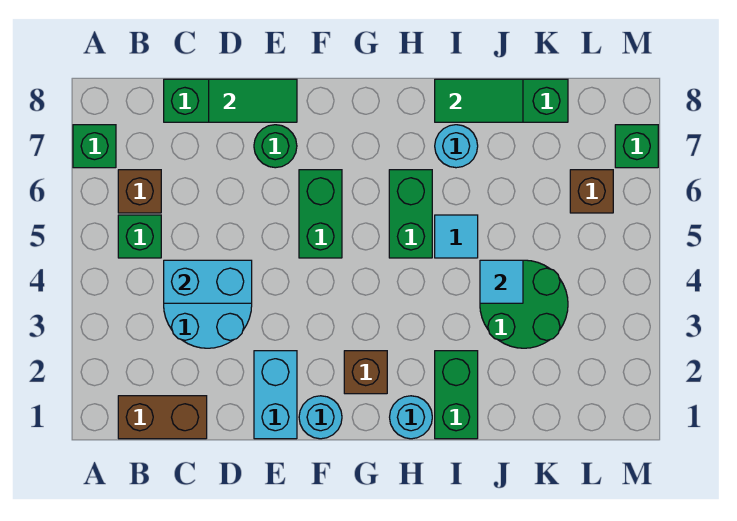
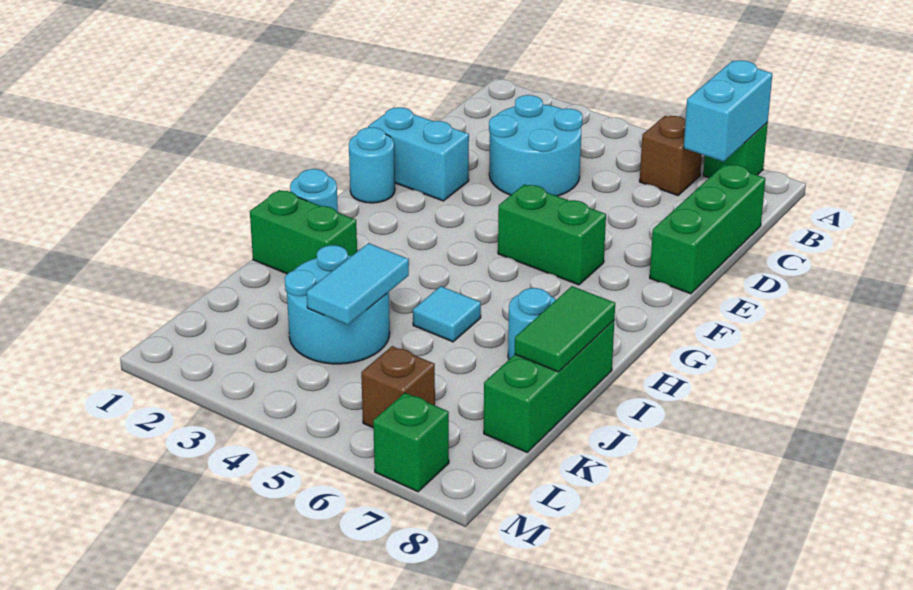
brown 1x2 brick [118,396,207,439] -> none
green 1x1 brick [118,215,161,258] -> none
cyan 1x2 brick [164,260,252,303] -> cyan 1x2 brick moved to [684,60,772,162]
green 1x2 tile [209,79,297,122] -> none
green 1x1 round brick [254,125,297,168] -> none
brown 1x1 brick [344,351,387,394] -> none
green 1x2 brick [389,170,432,258] -> none
green 2x2 round brick [480,260,568,348] -> cyan 2x2 round brick [285,245,390,364]
cyan 1x1 tile [480,260,523,303] -> cyan 1x2 tile [307,243,409,325]

